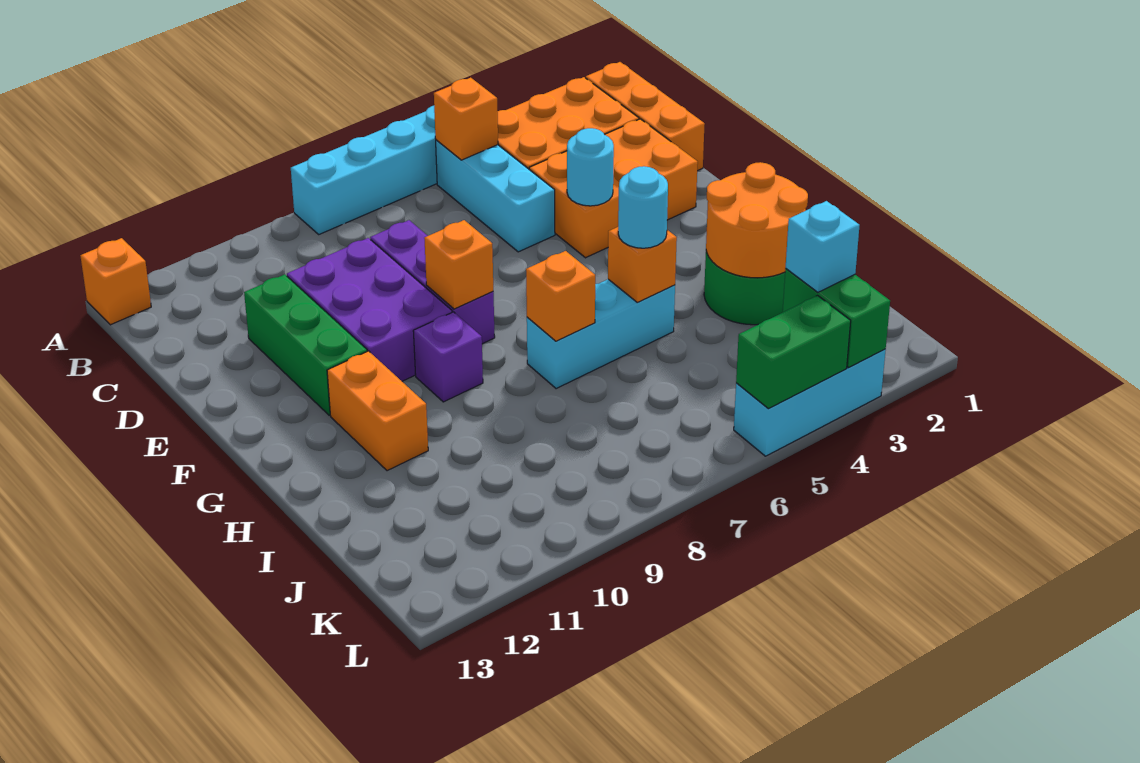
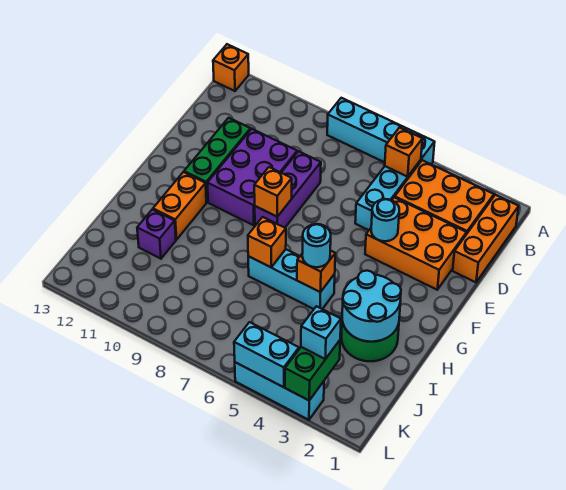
purple 1x1 brick [413,312,483,402] -> purple 1x1 brick moved to [137,209,176,259]
orange 2x2 round brick [706,162,808,278] -> cyan 2x2 round brick [342,271,401,342]
green 1x2 brick [736,296,851,409] -> cyan 1x2 brick [234,322,299,387]

